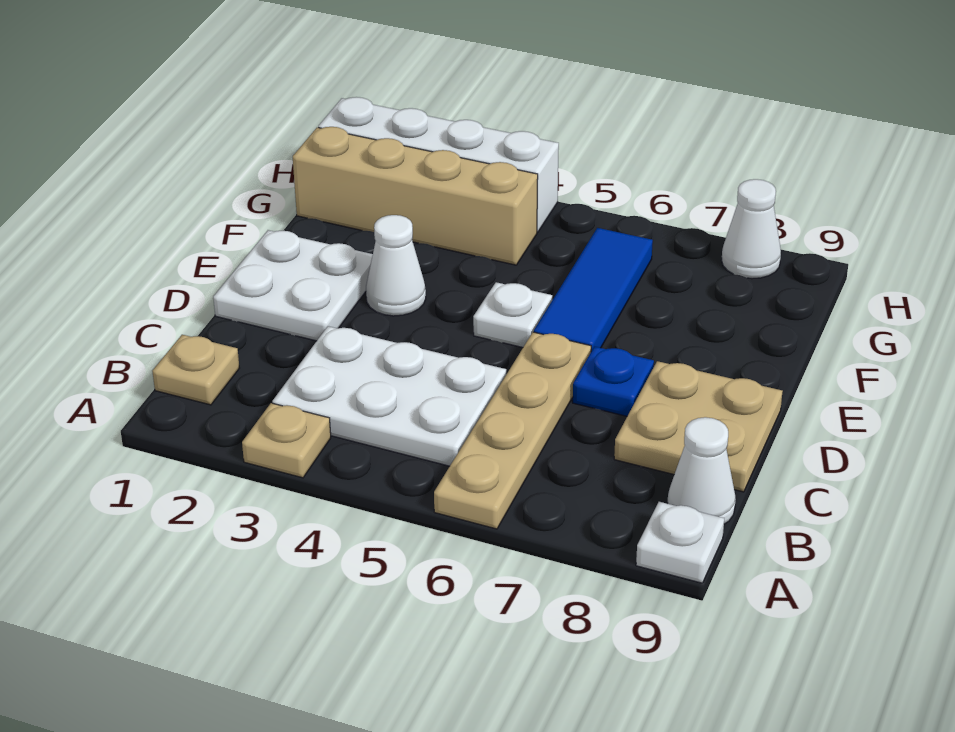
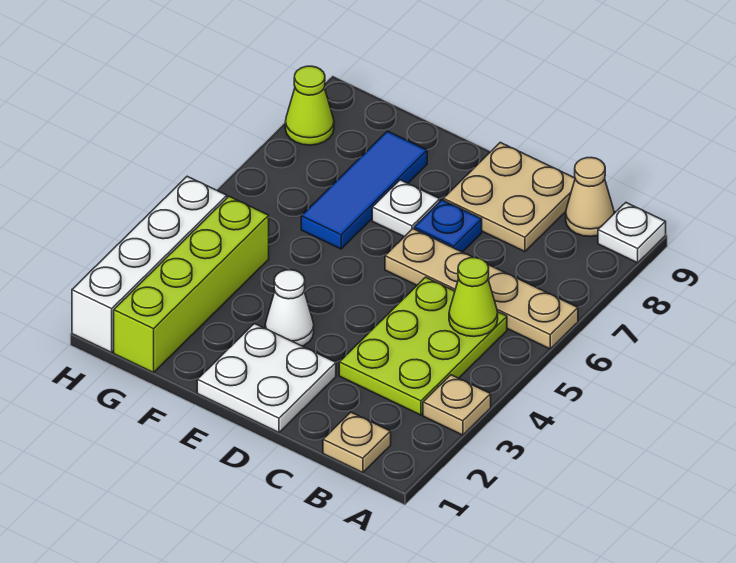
white 2x3 plate [272,326,506,466] -> lime 2x3 plate [339,277,507,415]
none -> lime 1x1 cone [449,258,498,337]
white 1x1 cone [667,417,736,524] -> tan 1x1 cone [566,158,614,237]
white 1x1 plate [473,282,552,347] -> white 1x1 plate moved to [372,180,440,237]
blue 1x3 tile [534,228,653,351] -> blue 1x3 tile turned to [301,131,427,249]
tan 1x4 brick [293,127,538,265] -> lime 1x4 brick [114,196,269,373]
white 1x1 cone [721,179,781,279] -> lime 1x1 cone [285,66,334,145]

